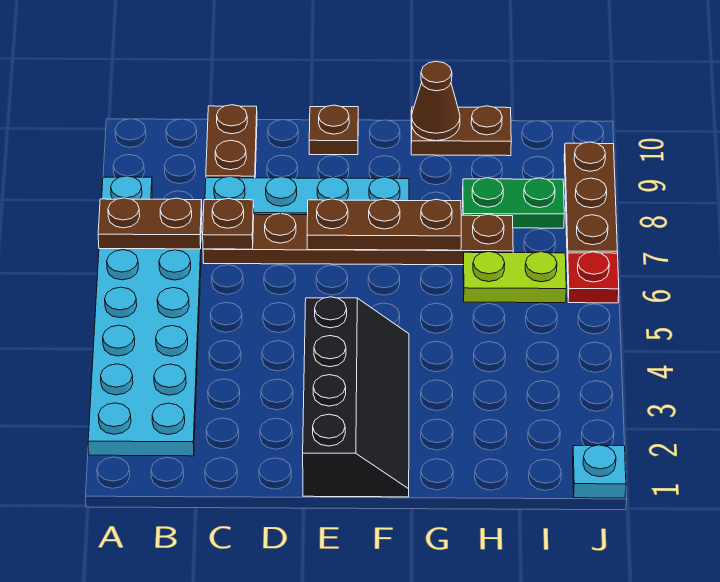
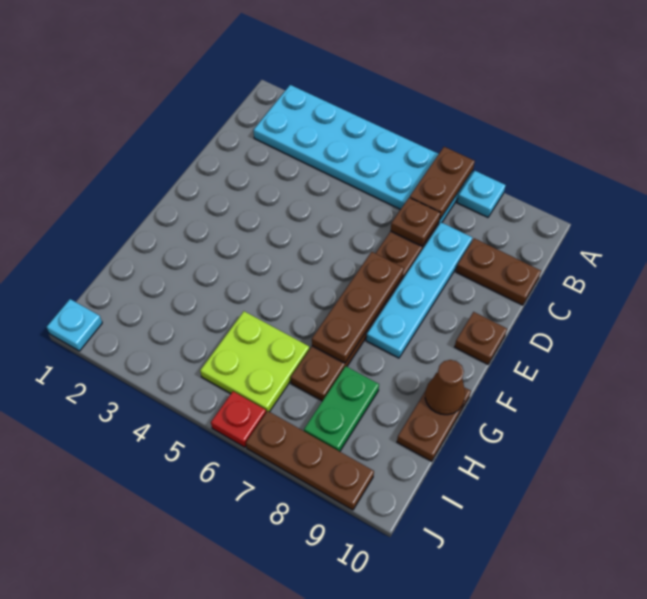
black 2x4 slope [303,297,409,497] -> none
lime 1x2 plate [463,251,566,303] -> lime 2x2 plate [200,311,309,412]

